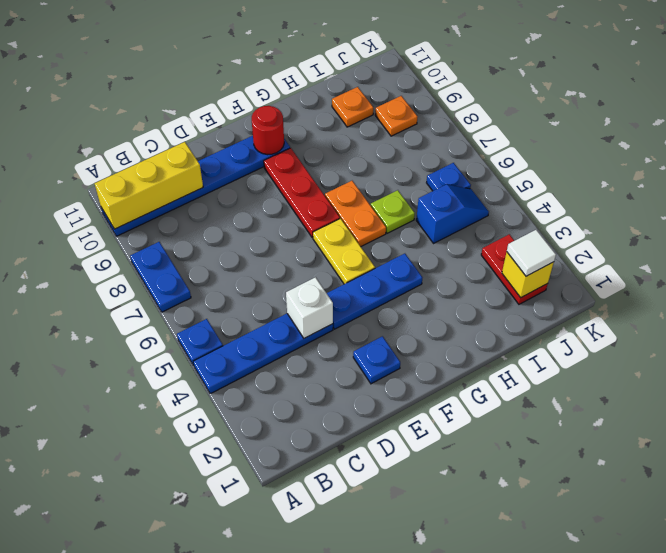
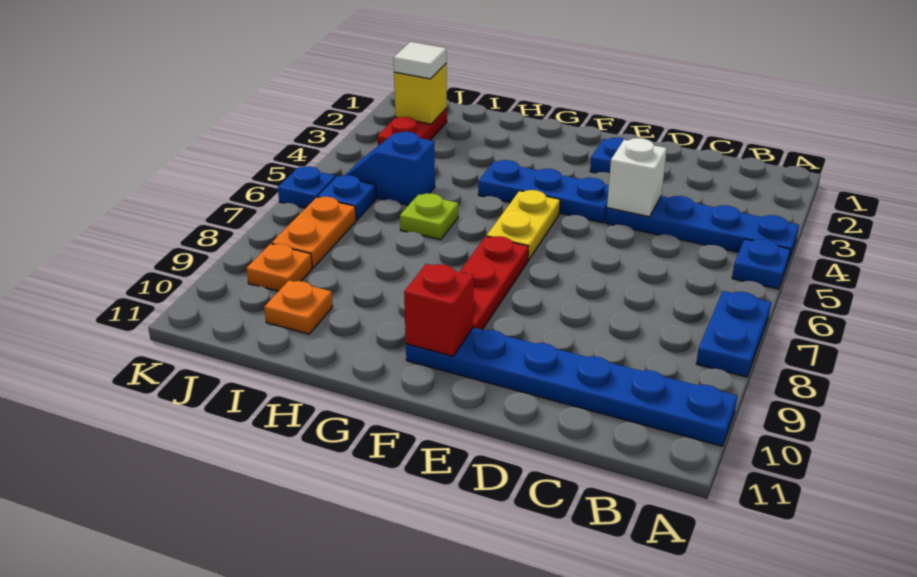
yellow 1x3 brick [95,142,203,229] -> none
red 1x1 round brick [252,106,284,155] -> red 1x1 brick [404,264,474,356]
orange 1x2 plate [325,181,386,246] -> orange 1x2 plate moved to [272,197,356,268]
none -> blue 1x1 plate [278,166,336,208]

